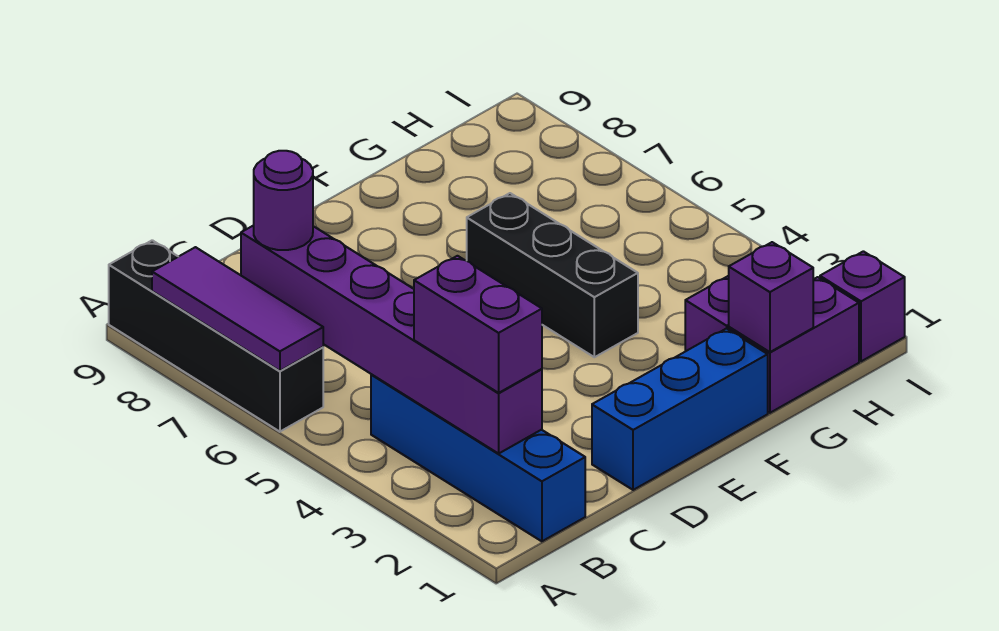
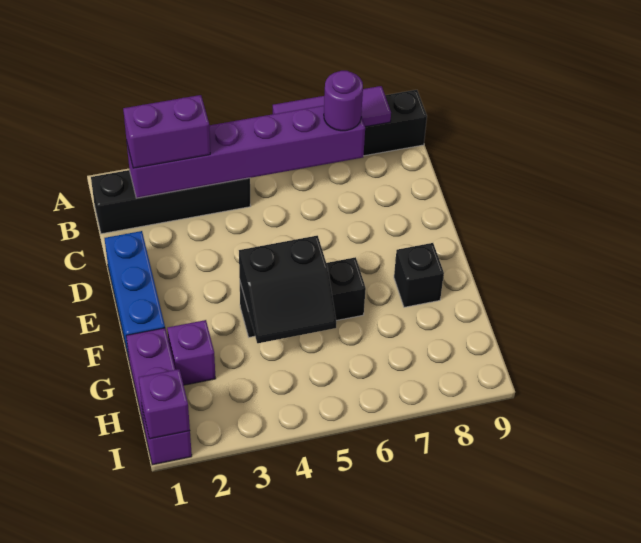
blue 1x4 brick [371,374,585,541] -> black 1x4 brick [91,170,250,234]
none -> black 2x2 slope [239,236,336,343]
none -> black 1x1 brick [394,243,444,307]
purple 1x1 brick [729,242,813,352] -> purple 1x1 brick moved to [139,369,190,439]

